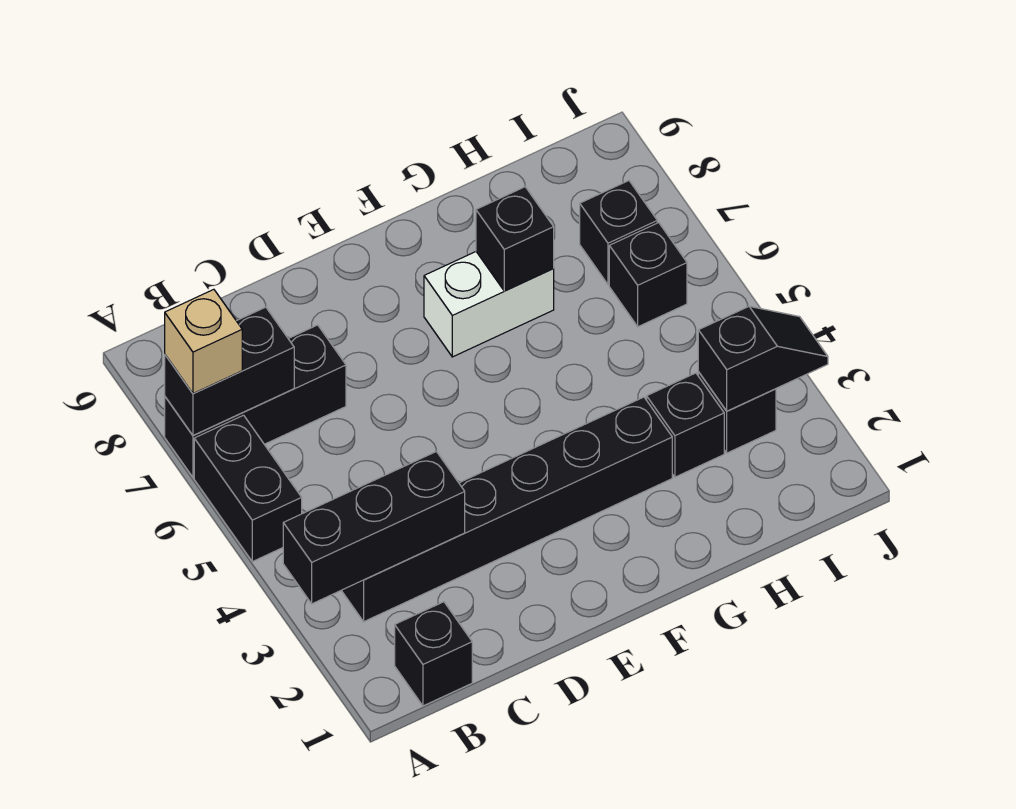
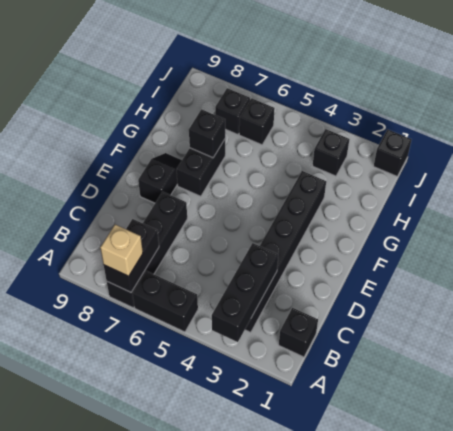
black 1x3 brick [165,325,346,477] -> black 1x4 brick [107,192,187,308]
white 1x2 brick [424,252,554,357] -> black 1x2 brick [177,139,225,196]
black 1x1 brick [647,373,724,477] -> black 1x1 brick moved to [374,129,412,176]
black 1x2 slope [698,306,828,411] -> black 1x2 slope moved to [138,153,182,203]

